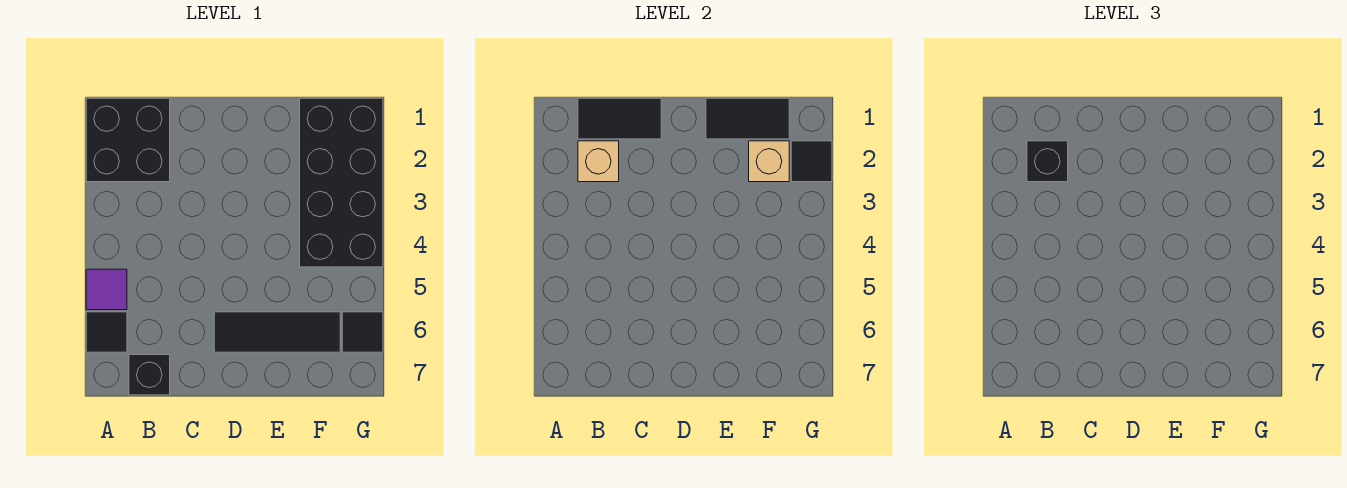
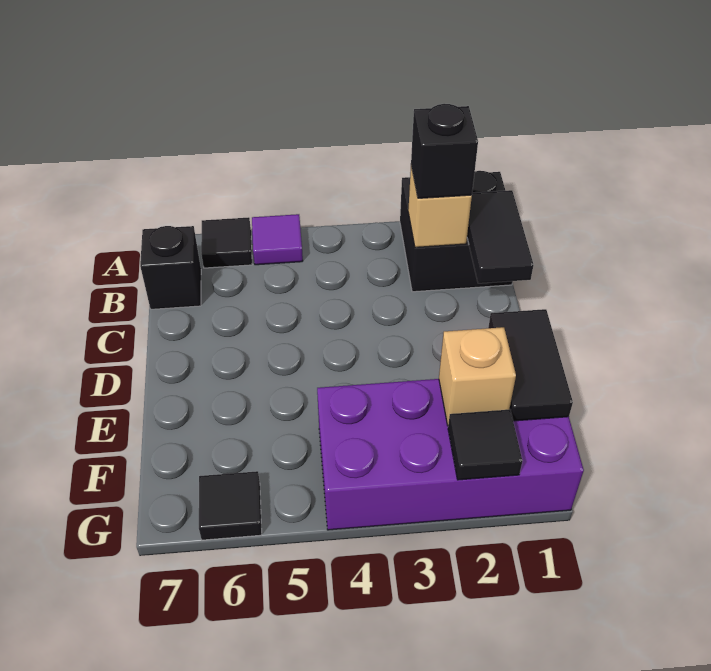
black 1x3 tile [214,312,340,352] -> none
black 2x4 brick [300,98,383,267] -> purple 2x4 brick [317,379,584,530]

